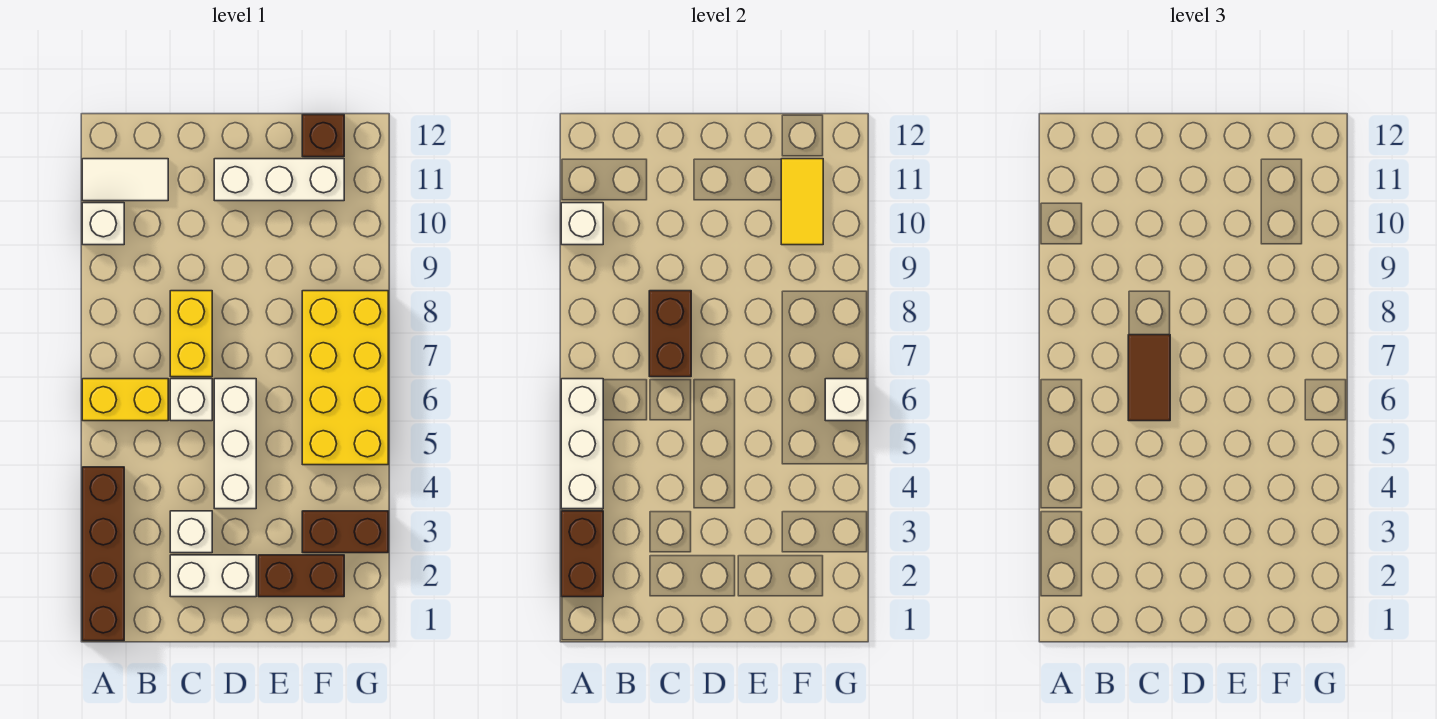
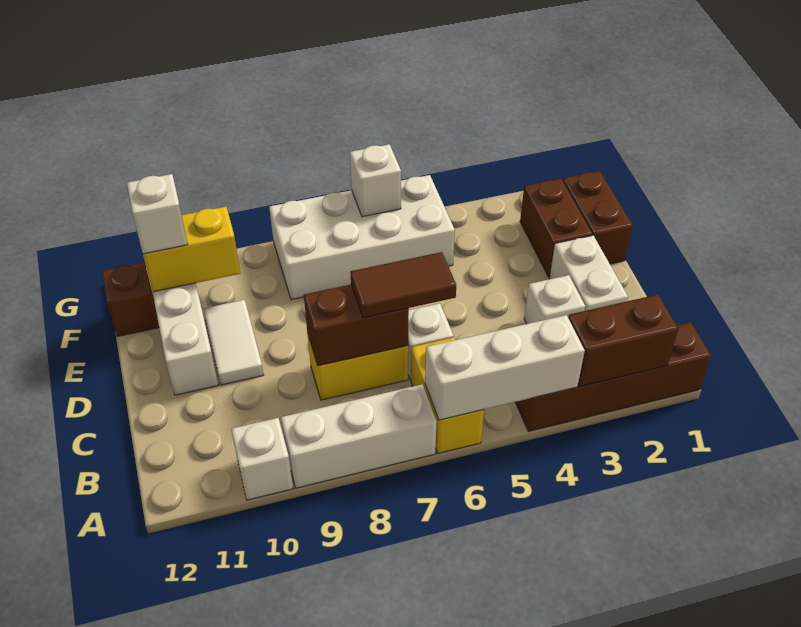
white 1x1 brick [561,203,603,245] -> white 1x1 brick moved to [127,174,188,254]
white 1x2 tile [82,159,168,201] -> white 1x2 tile moved to [204,300,263,385]
white 1x3 brick [214,379,256,509] -> white 1x3 brick moved to [281,384,437,488]
brown 1x2 brick [302,511,388,553] -> brown 1x2 brick moved to [563,171,633,264]
yellow 2x4 brick [302,291,388,465] -> white 2x4 brick [269,175,455,300]
yellow 1x2 tile [781,159,823,245] -> yellow 1x2 brick [143,206,240,292]

